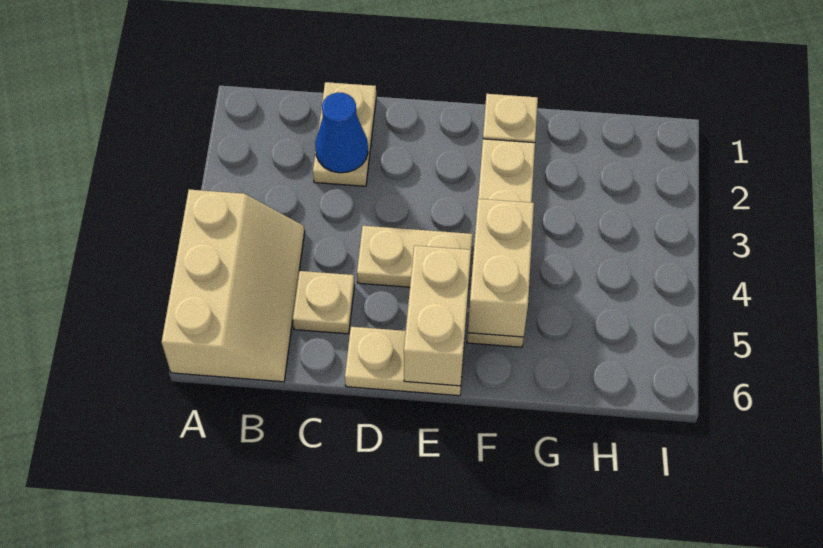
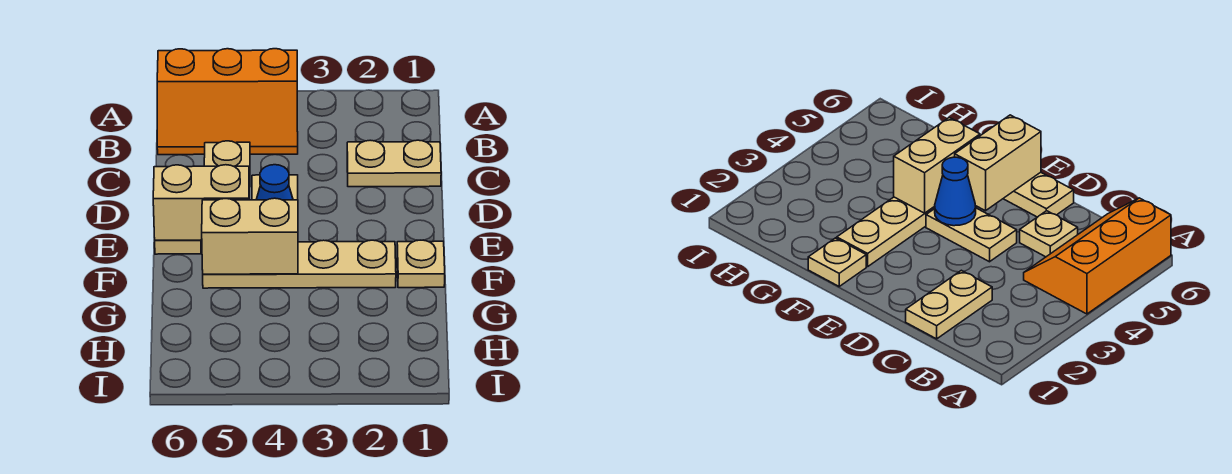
tan 2x3 slope [162,190,305,382] -> orange 2x3 slope [157,49,298,155]
blue 1x1 cone [315,93,368,173] -> blue 1x1 cone moved to [256,165,293,200]

